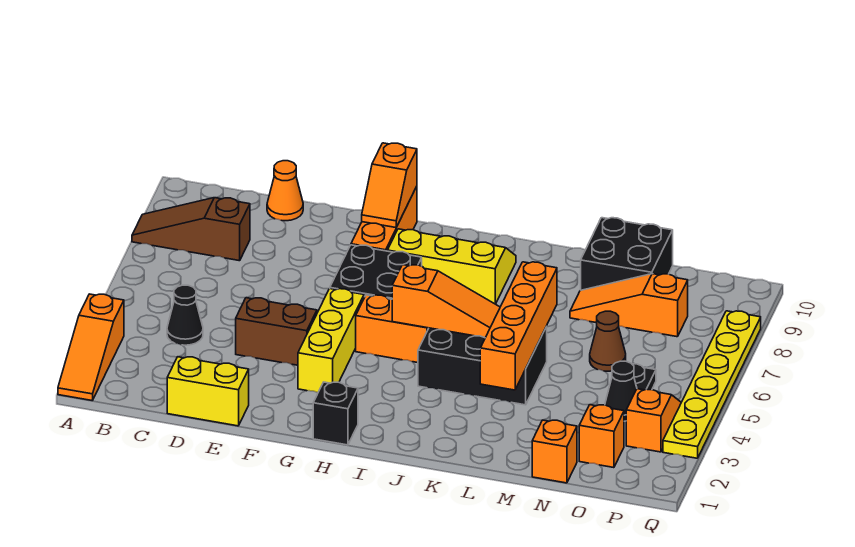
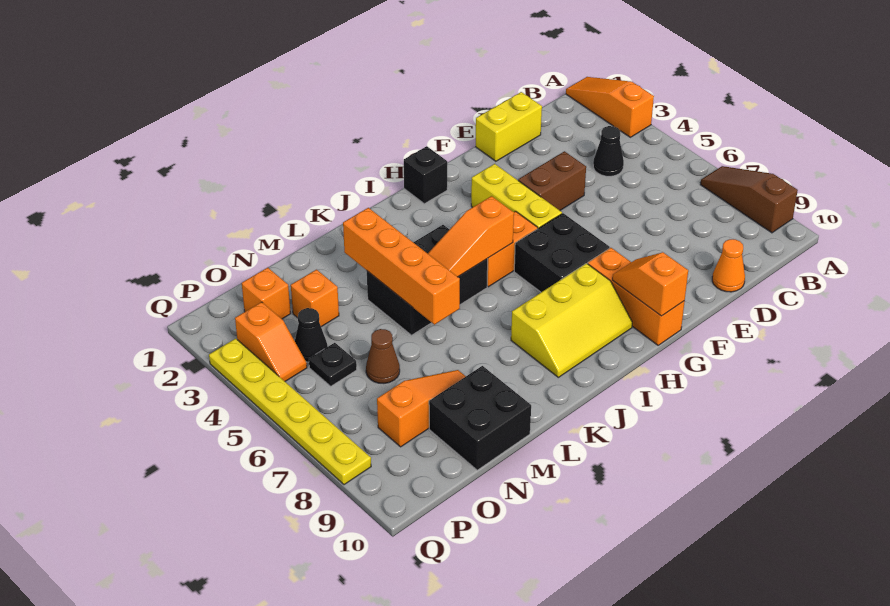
brown 1x3 slope [132,198,250,261] -> brown 1x3 slope turned to [700,166,798,233]
orange 1x1 brick [532,420,577,483] -> orange 1x1 brick moved to [291,270,339,327]

